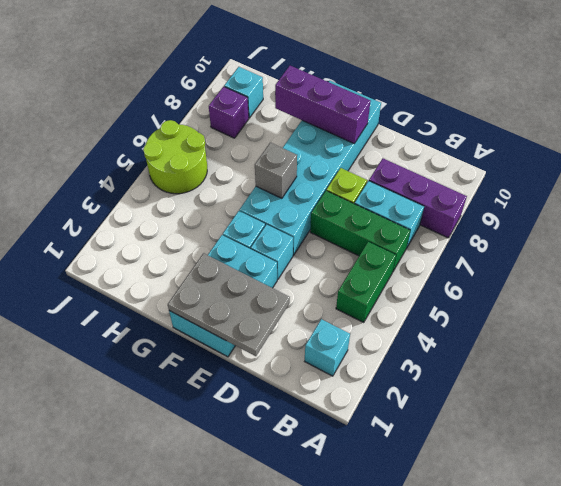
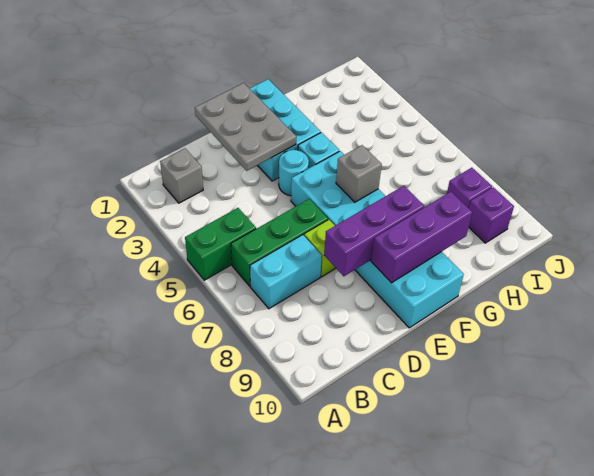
purple 1x3 brick [369,159,467,238] -> purple 1x3 brick moved to [324,186,424,276]
cyan 1x1 brick [305,319,350,376] -> grey 1x1 brick [160,149,203,203]
green 1x2 brick [336,242,396,322] -> green 1x2 brick turned to [185,208,256,280]
grey 2x3 plate [168,253,290,356] -> grey 2x3 plate turned to [195,83,296,171]
cyan 1x1 brick [251,225,293,279] -> cyan 1x1 round brick [279,150,309,196]
lime 2x2 round brick [143,120,207,194] -> none
cyan 1x1 brick [224,67,263,118] -> purple 1x1 brick [469,187,514,243]

